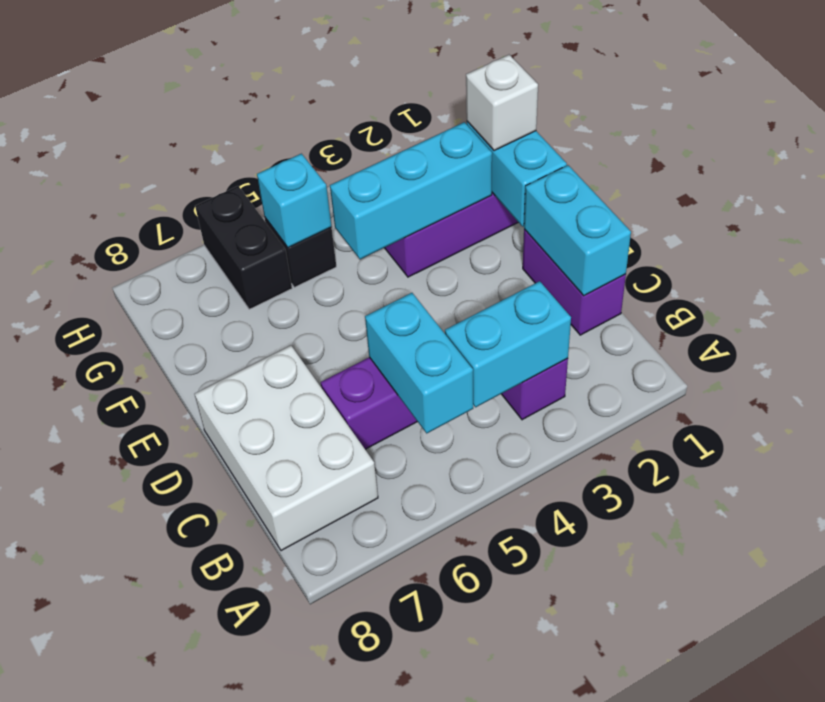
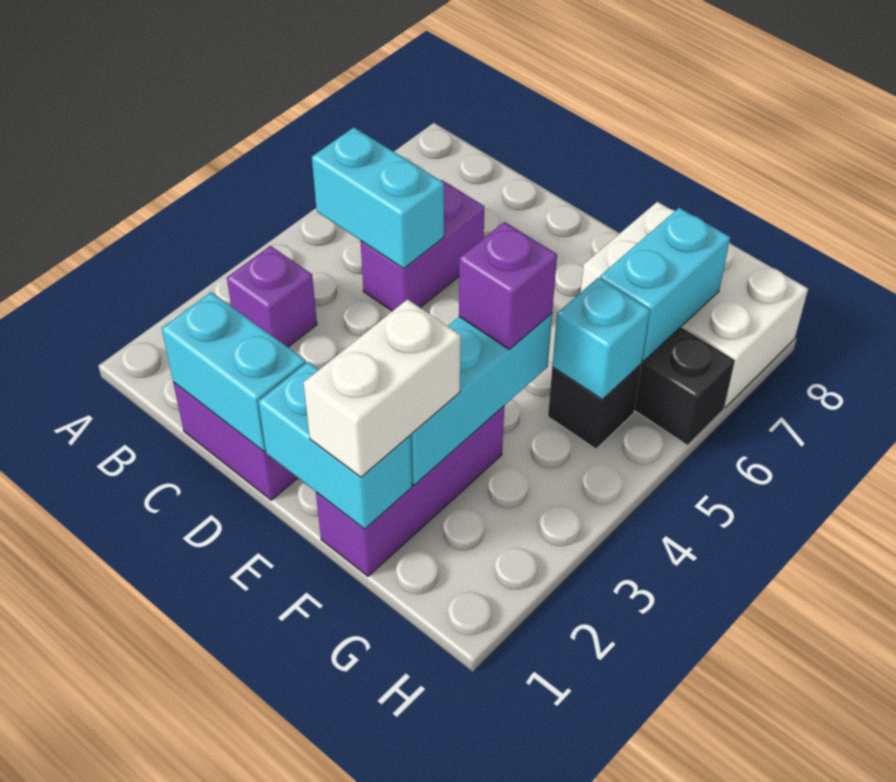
cyan 1x2 brick [445,281,571,407] -> cyan 1x2 brick moved to [600,208,730,361]
white 2x3 brick [195,346,378,551] -> white 2x3 brick moved to [581,202,808,408]
white 1x1 brick [466,55,538,151] -> white 1x2 brick [304,299,461,477]
none -> purple 1x1 brick [459,222,557,349]

